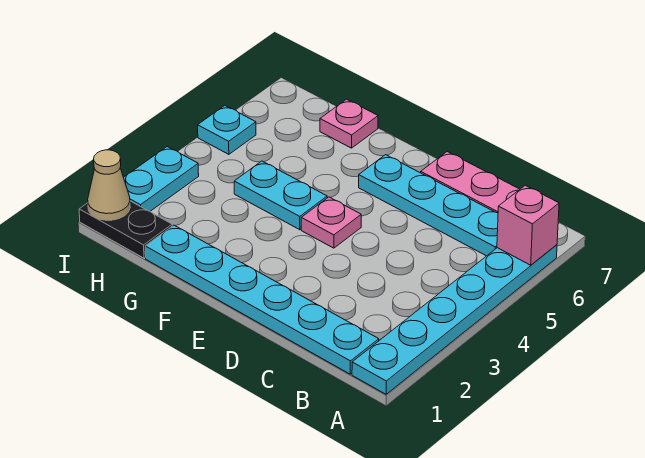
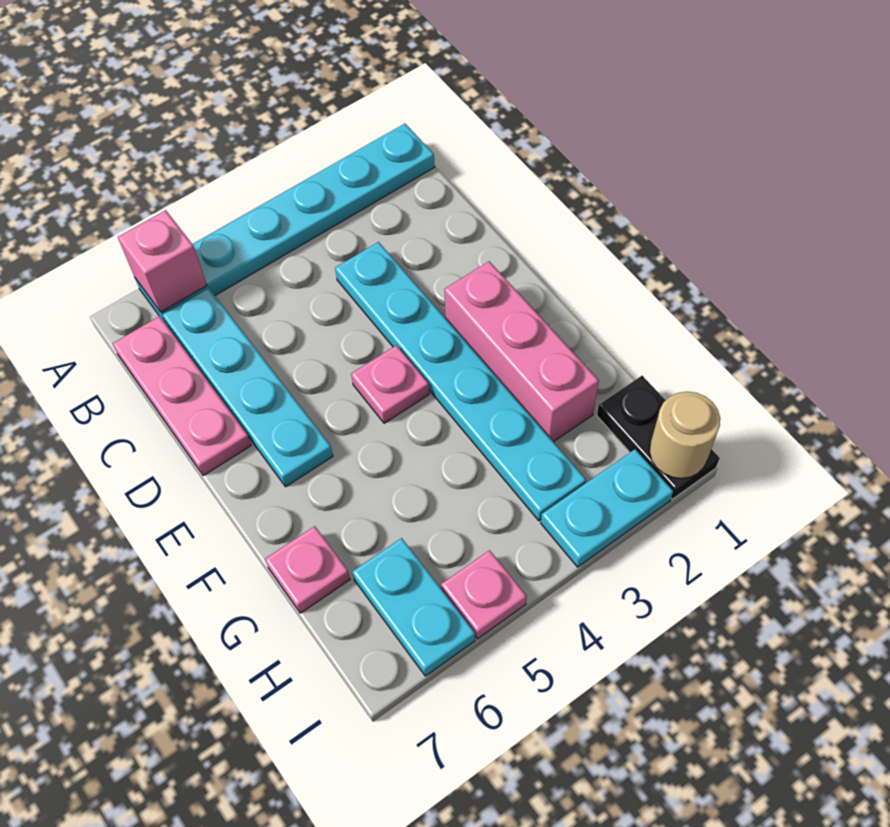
cyan 1x6 plate [145,225,379,374] -> cyan 1x6 plate moved to [335,242,586,521]
none -> pink 1x3 brick [445,261,599,442]
cyan 1x2 plate [234,161,327,230] -> cyan 1x2 plate moved to [352,538,475,676]
tan 1x1 cone [88,150,130,220] -> tan 1x1 round brick [650,392,720,478]
cyan 1x1 plate [198,106,256,154] -> pink 1x1 plate [441,550,527,639]

